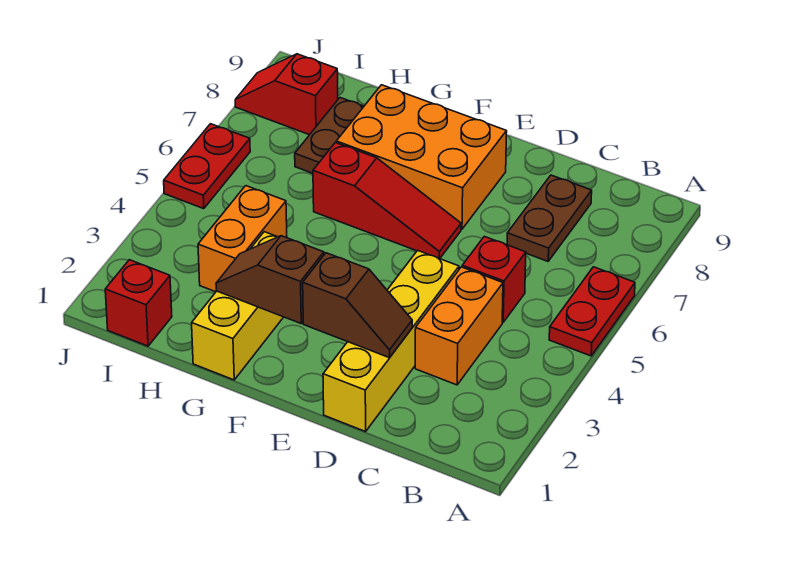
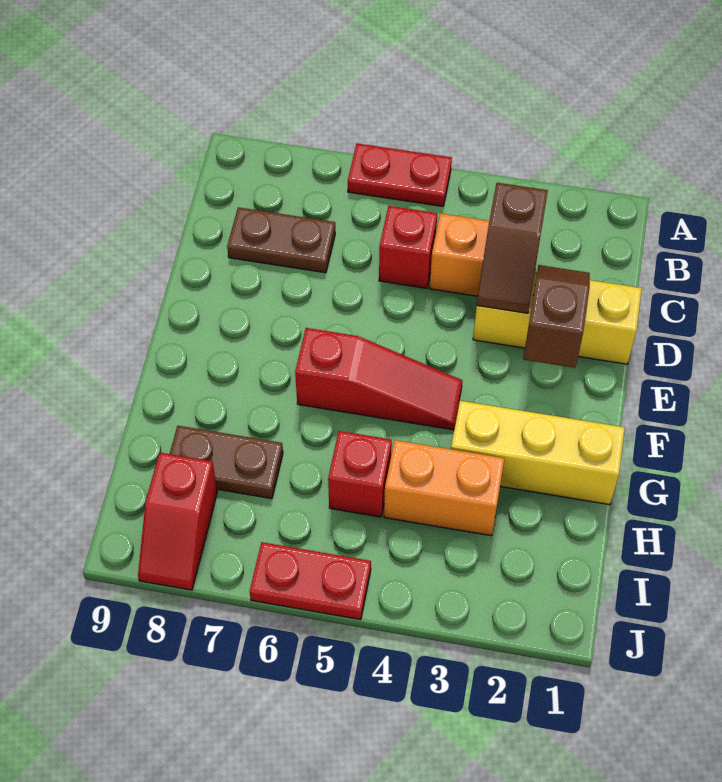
yellow 1x4 brick [323,250,459,432] -> yellow 1x3 brick [473,272,642,364]
red 1x3 slope [313,143,461,259] -> red 1x3 slope turned to [295,328,462,430]
orange 2x3 brick [336,85,507,229] -> none
brown 1x2 slope [216,236,324,323] -> brown 1x2 slope moved to [477,183,548,313]
red 1x1 brick [105,260,172,346] -> red 1x1 brick moved to [328,431,392,517]

